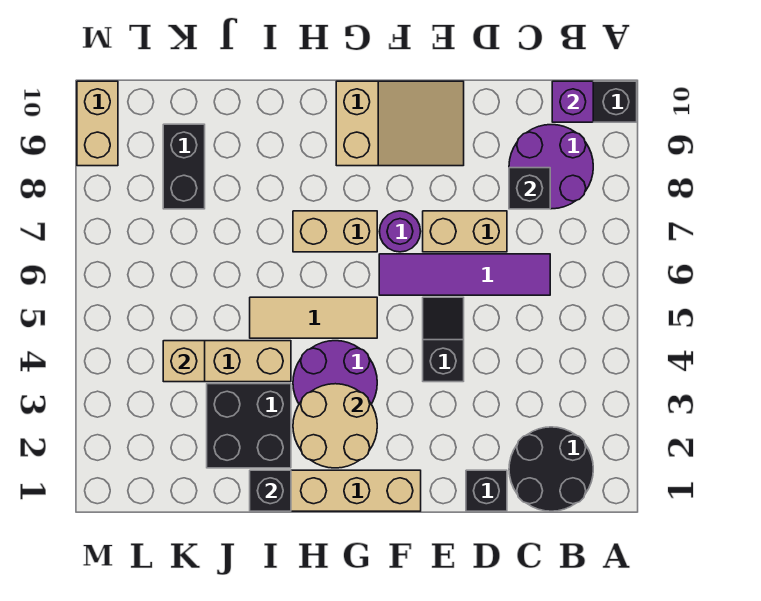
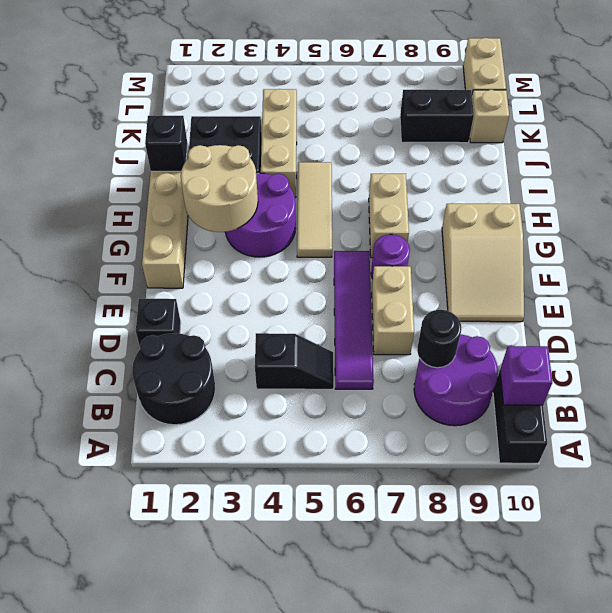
black 1x1 brick [509,168,550,209] -> black 1x1 round brick [417,310,461,368]
black 1x2 slope [423,297,464,382] -> black 1x2 slope moved to [255,333,334,389]
tan 1x1 brick [163,341,205,382] -> tan 1x1 brick moved to [470,90,509,143]
tan 1x2 brick [77,81,118,166] -> tan 1x2 brick turned to [463,38,506,93]

